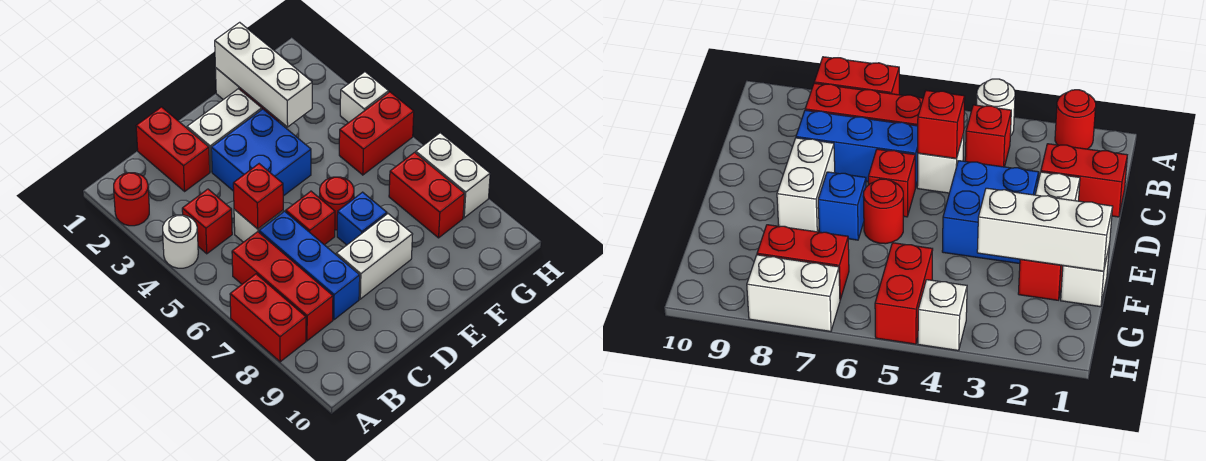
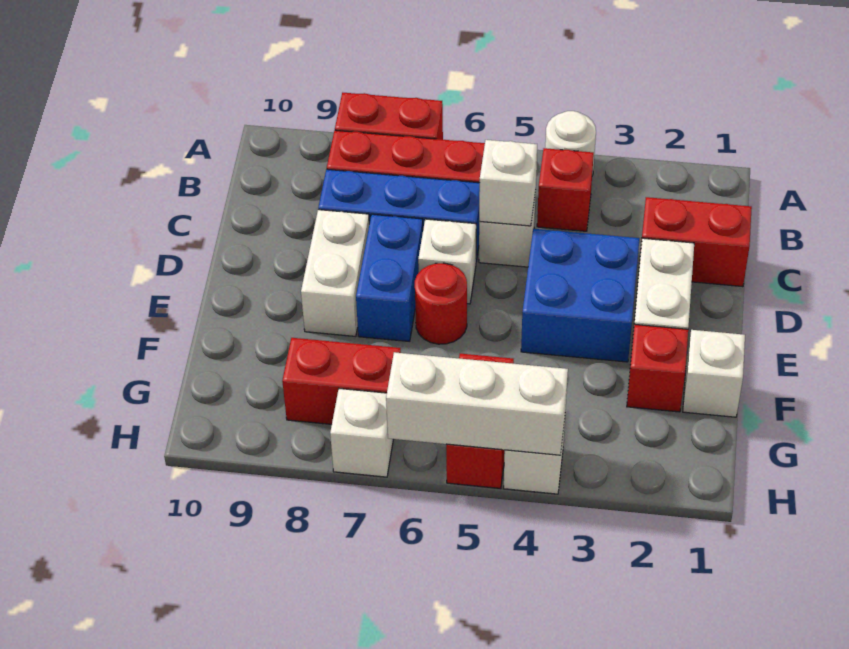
red 1x1 round brick [114,173,149,226] -> none
red 1x1 brick [233,164,283,229] -> white 1x1 brick [479,140,537,226]
red 1x1 brick [286,191,335,245] -> white 1x1 brick [418,219,476,304]
blue 1x1 brick [337,192,387,245] -> blue 1x2 brick [356,214,423,342]
white 1x3 brick [215,22,312,127] -> white 1x3 brick moved to [386,352,568,455]
white 1x2 brick [416,133,490,218] -> white 1x1 brick [330,389,393,477]

